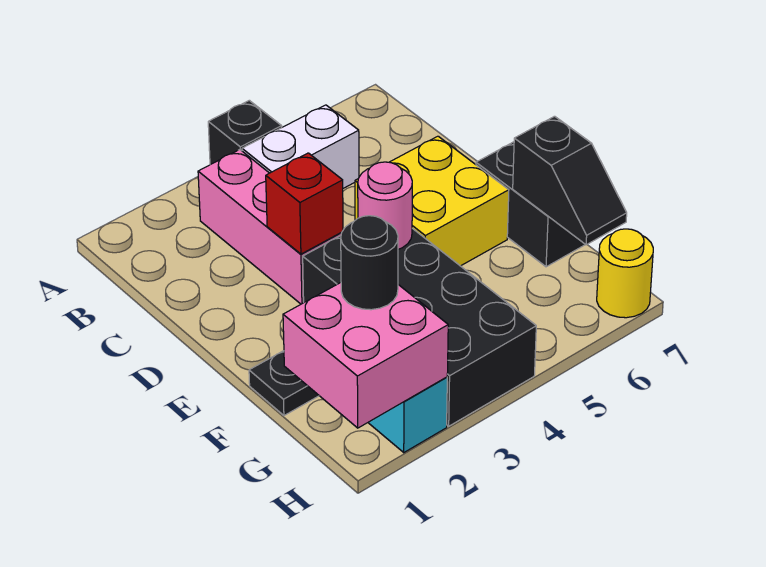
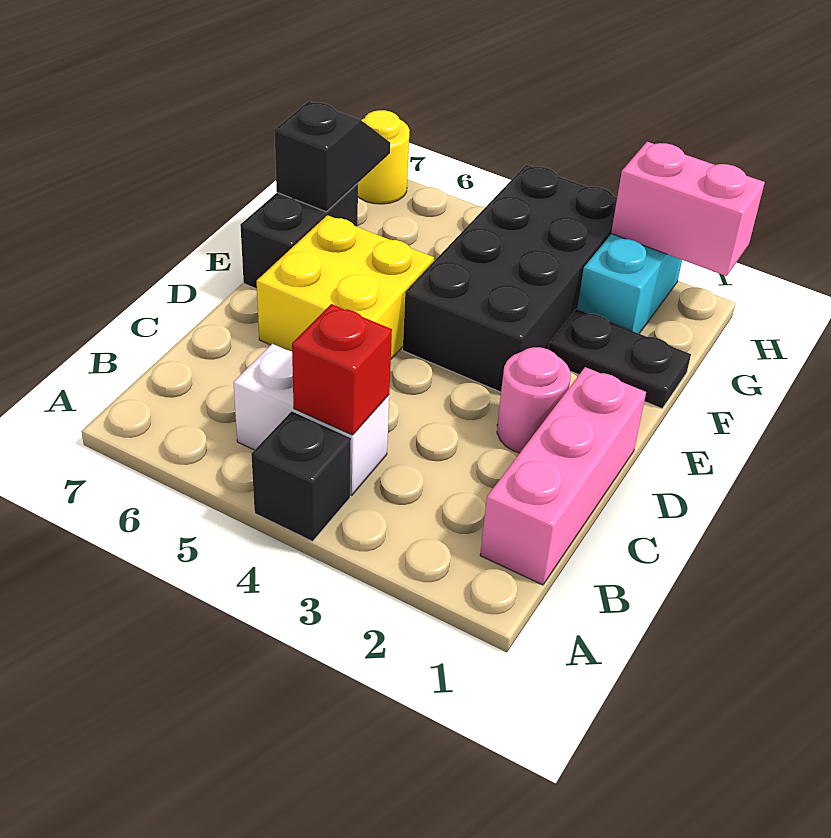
pink 1x3 brick [198,150,342,304] -> pink 1x3 brick moved to [480,367,646,585]
red 1x1 brick [266,153,343,254] -> red 1x1 brick moved to [292,304,392,435]
pink 1x1 round brick [358,162,412,249] -> pink 1x1 round brick moved to [497,347,570,453]
pink 2x2 brick [283,283,448,428] -> pink 1x2 brick [611,142,765,276]
black 1x1 round brick [341,216,398,310] -> none

